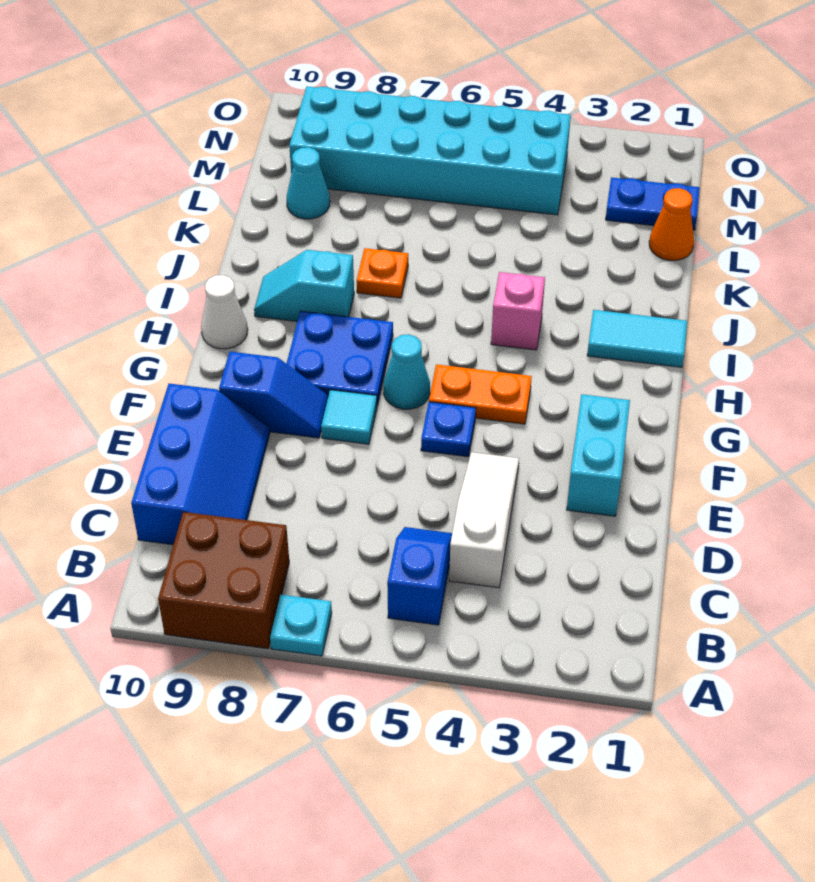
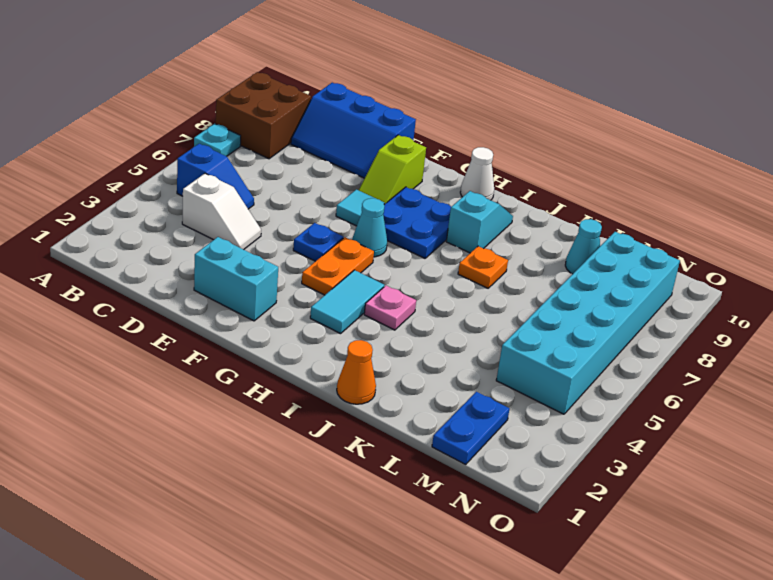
white 1x3 slope [449,452,519,588] -> white 1x2 slope [182,173,261,250]
blue 1x2 slope [219,352,328,438] -> lime 1x2 slope [359,135,426,204]
cyan 1x2 tile [587,310,687,367] -> cyan 1x2 tile moved to [310,270,384,334]
pink 1x1 brick [491,272,545,350] -> pink 1x1 plate [364,286,416,330]
orange 1x1 cone [649,188,694,260] -> orange 1x1 cone moved to [337,340,376,404]

